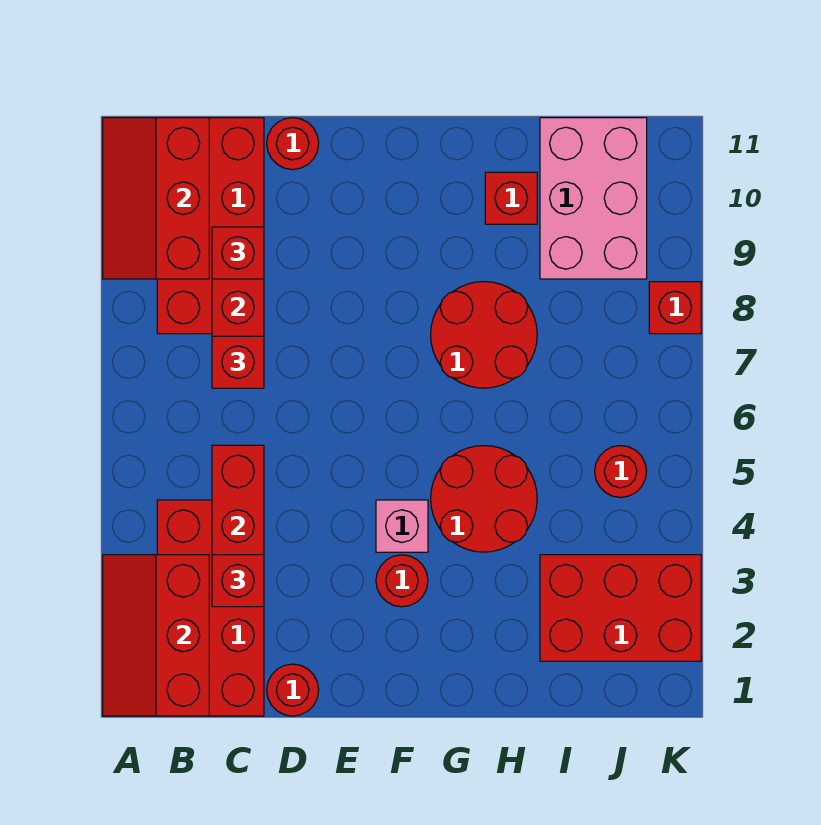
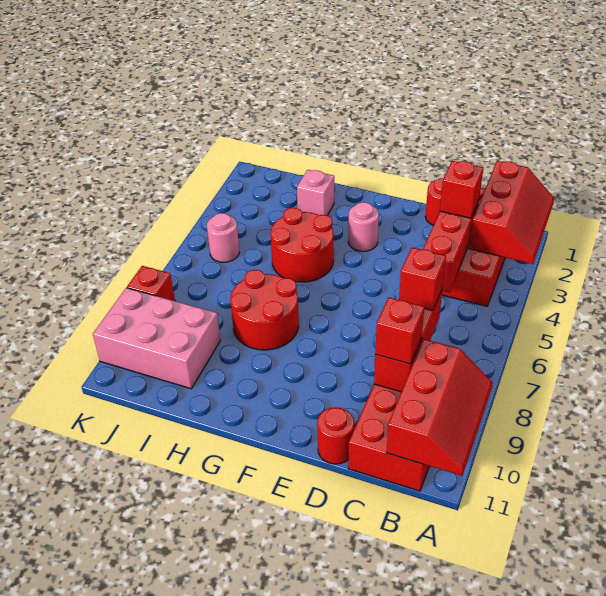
red 1x1 round brick [376,555,428,607] -> pink 1x1 round brick [348,202,379,251]
pink 1x1 brick [376,500,428,552] -> pink 1x1 brick moved to [297,170,334,216]
red 1x1 brick [485,172,537,224] -> none
red 2x3 brick [540,555,701,661] -> none
pink 2x3 brick [540,118,647,279] -> pink 2x3 brick turned to [93,288,220,389]
red 1x1 round brick [595,446,647,497] -> pink 1x1 round brick [207,213,240,262]

